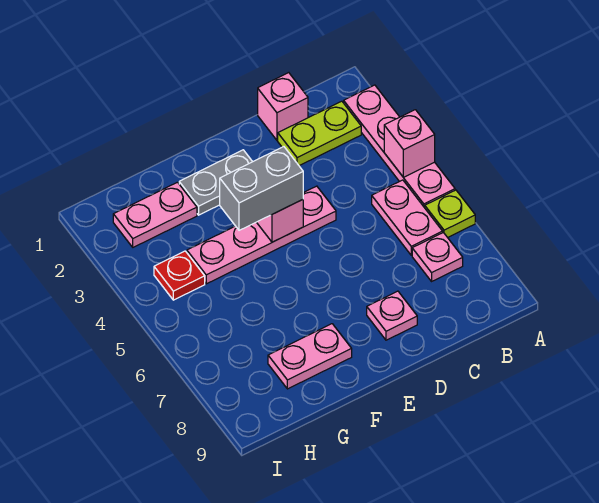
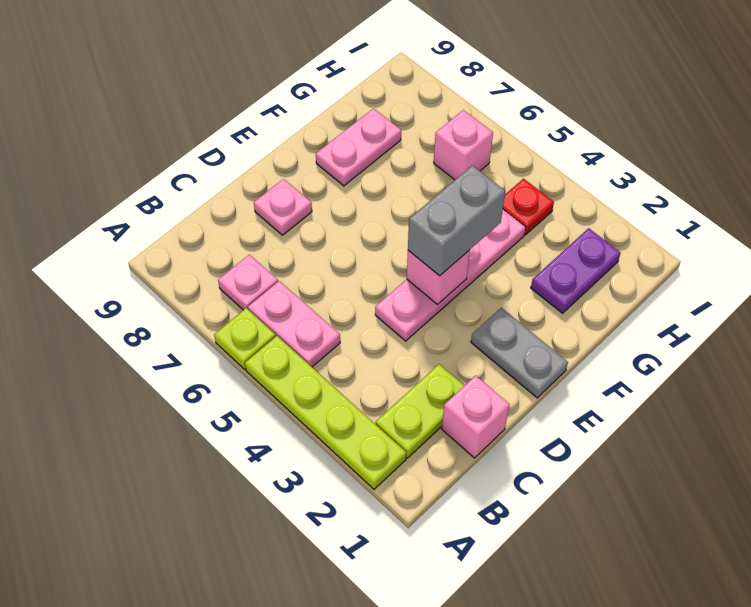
pink 1x4 plate [344,85,455,208] -> lime 1x4 plate [245,336,406,489]
pink 1x1 brick [384,110,435,178] -> pink 1x1 brick moved to [434,110,493,180]
grey 1x2 plate [179,150,252,215] -> grey 1x2 plate turned to [471,308,568,398]
pink 1x2 plate [113,182,197,247] -> purple 1x2 plate [531,228,621,313]

